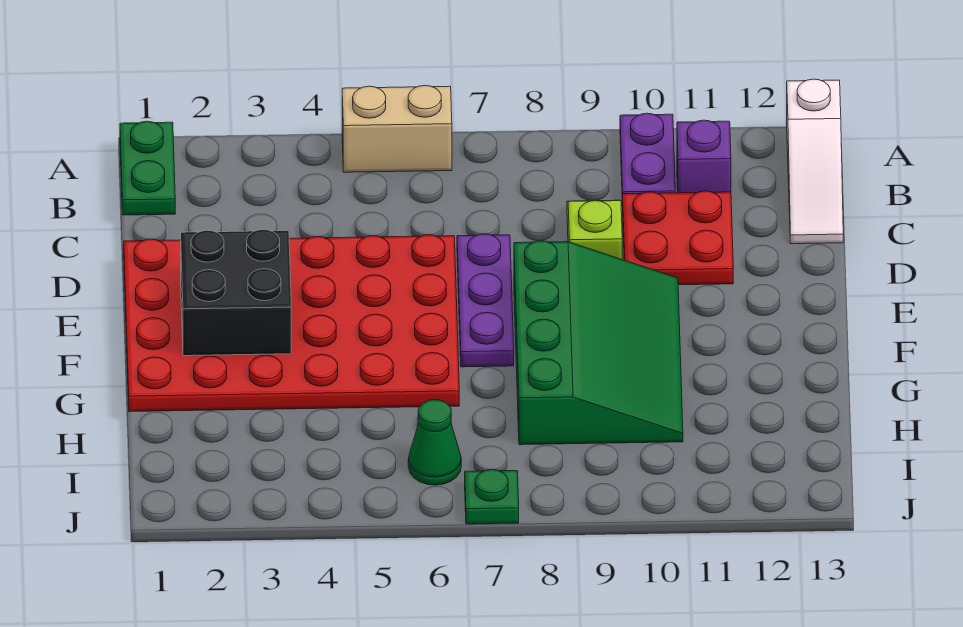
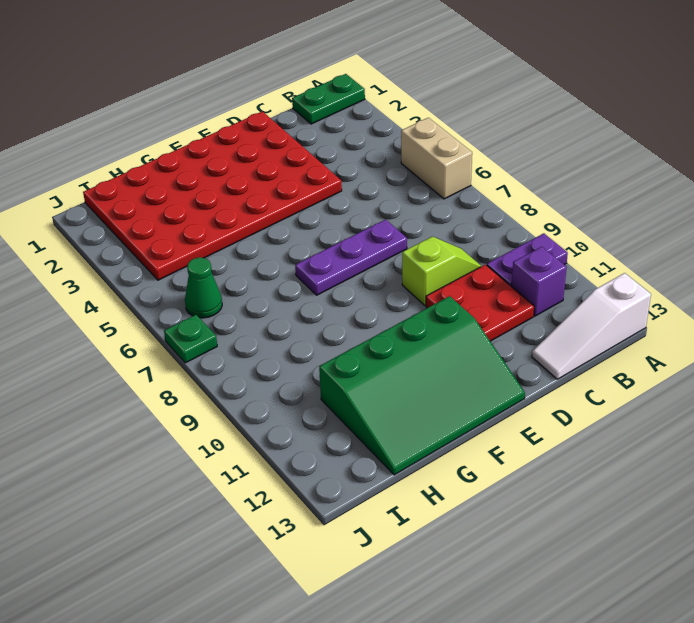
red 4x6 plate [124,235,459,412] -> red 4x6 plate turned to [83,111,342,280]
black 2x2 brick [181,230,291,356] -> none
green 3x4 slope [514,241,683,445] -> green 3x4 slope moved to [319,296,525,475]

